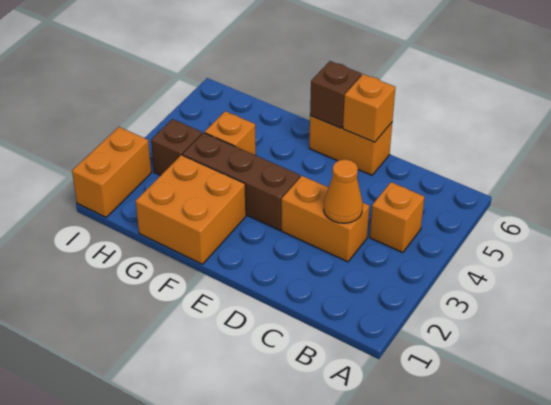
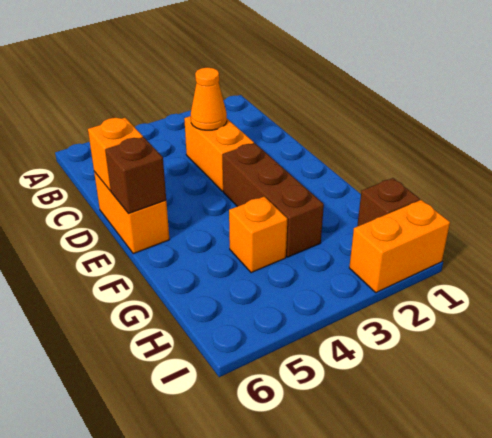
orange 1x1 brick [370,182,424,253] -> none
orange 2x2 brick [136,155,246,264] -> none
brown 1x1 brick [151,119,202,175] -> brown 1x1 brick moved to [357,178,420,226]

